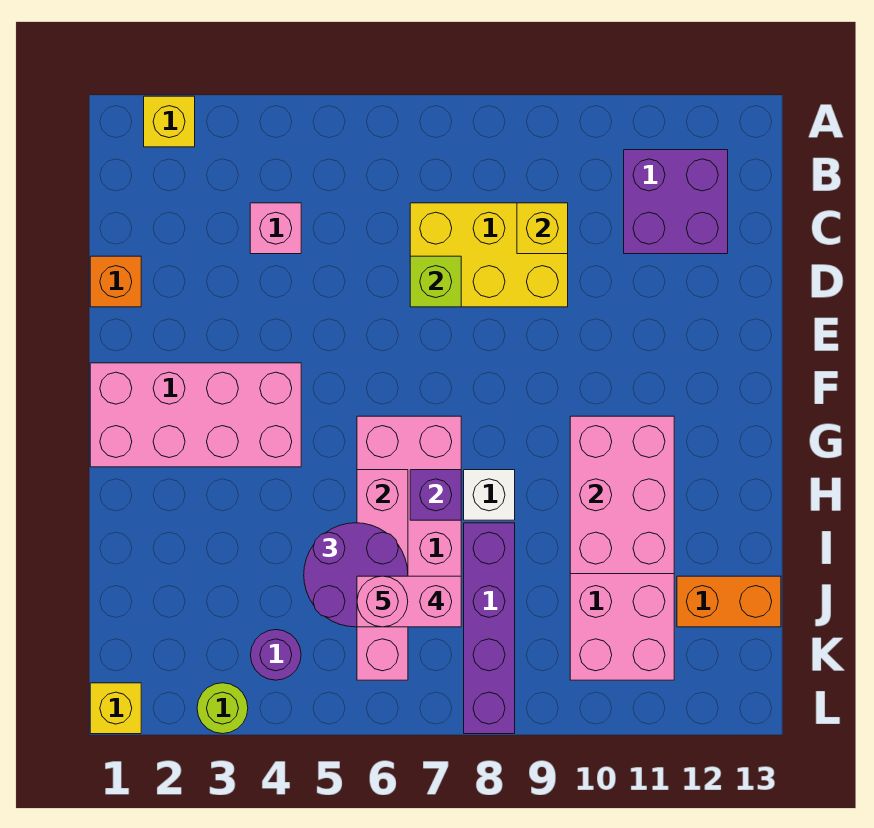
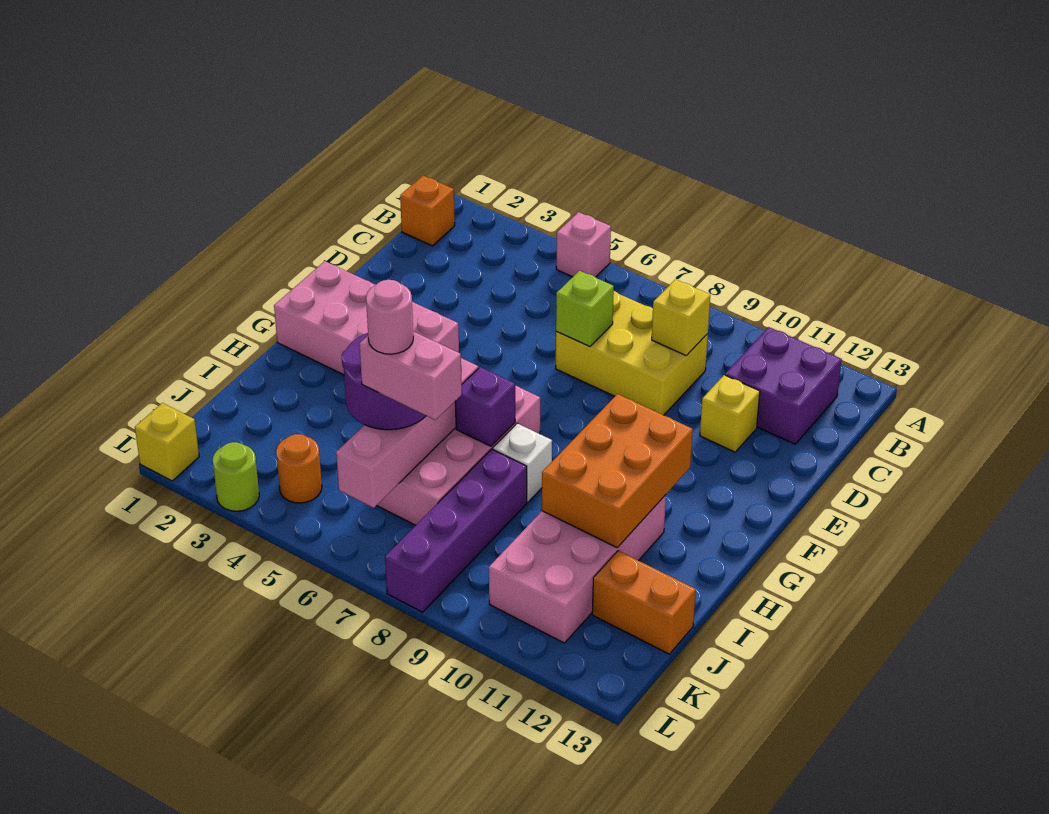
yellow 1x1 brick [144,96,195,147] -> yellow 1x1 brick moved to [700,375,760,452]
pink 1x1 brick [250,203,301,254] -> pink 1x1 brick moved to [556,212,611,277]
orange 1x1 brick [90,256,141,307] -> orange 1x1 brick moved to [400,176,455,246]
pink 2x3 brick [570,416,674,574] -> orange 2x3 brick [542,394,693,548]
purple 1x1 round brick [251,630,301,680] -> orange 1x1 round brick [276,434,322,503]

